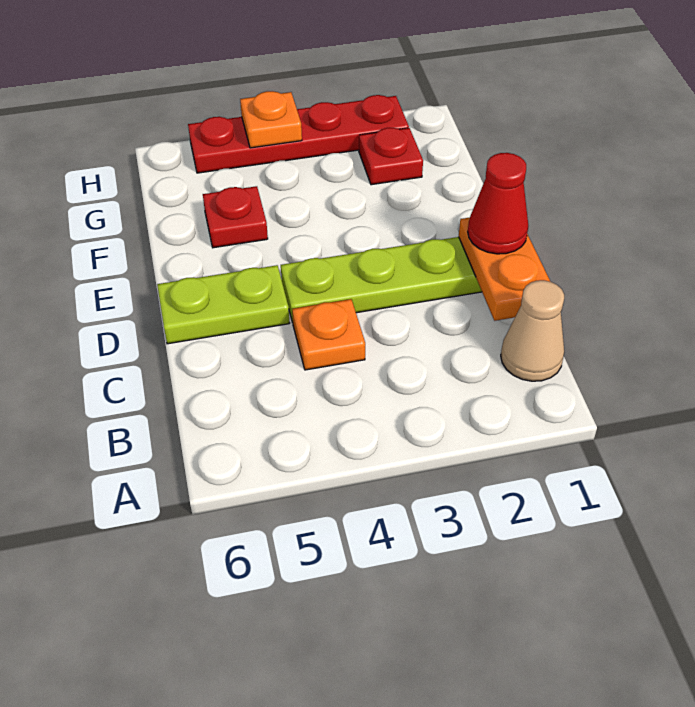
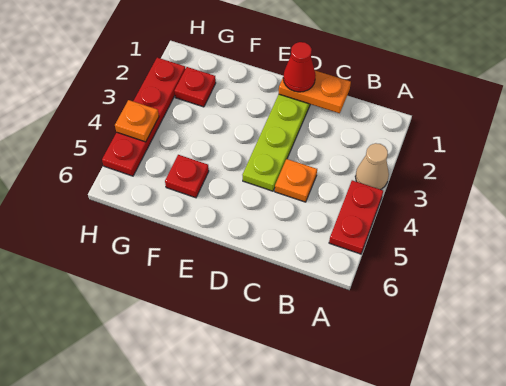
none -> red 1x2 plate [329,180,383,254]
tan 1x1 cone [501,280,564,381] -> tan 1x1 cone moved to [355,143,389,190]
lime 1x2 plate [157,265,289,344] -> none

